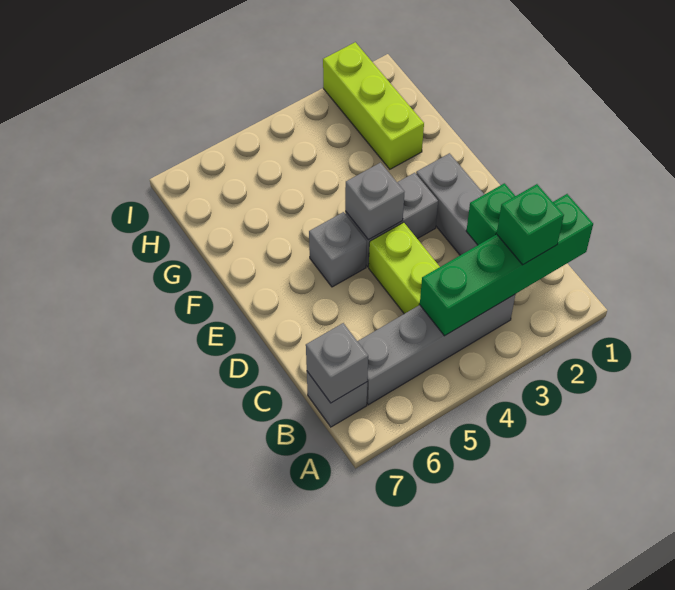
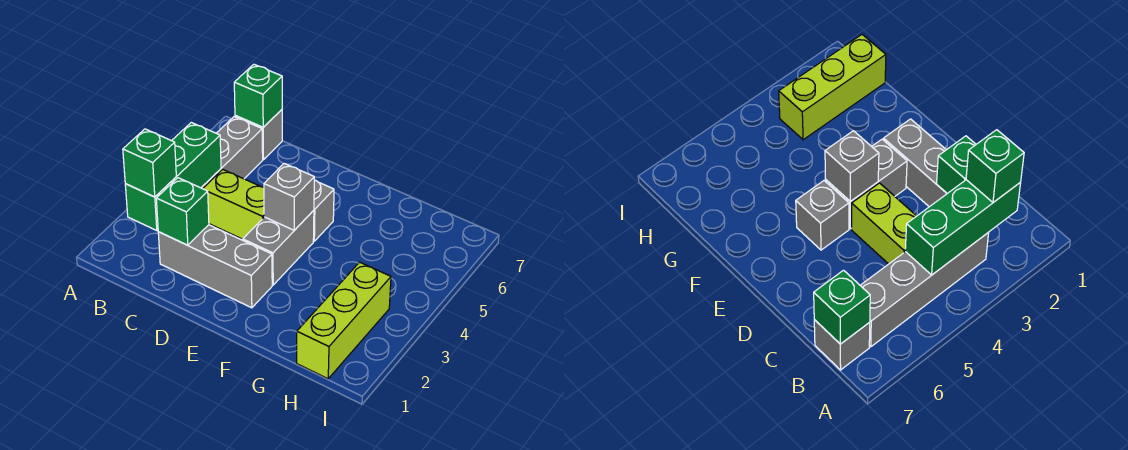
green 1x4 brick [420,194,593,336] -> green 1x3 brick [125,123,221,231]
grey 1x1 brick [306,323,368,403] -> green 1x1 brick [234,64,282,127]
lime 1x3 brick [323,42,424,169] -> lime 1x3 brick turned to [297,262,391,379]

